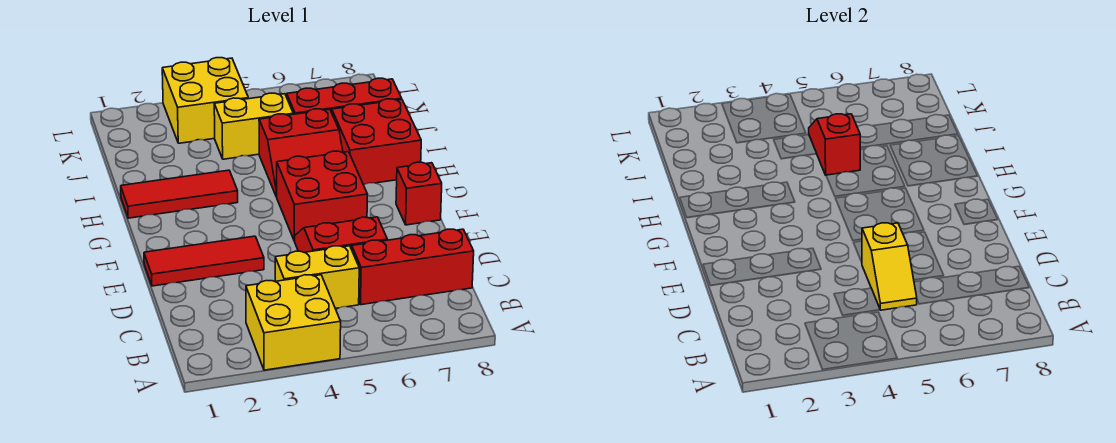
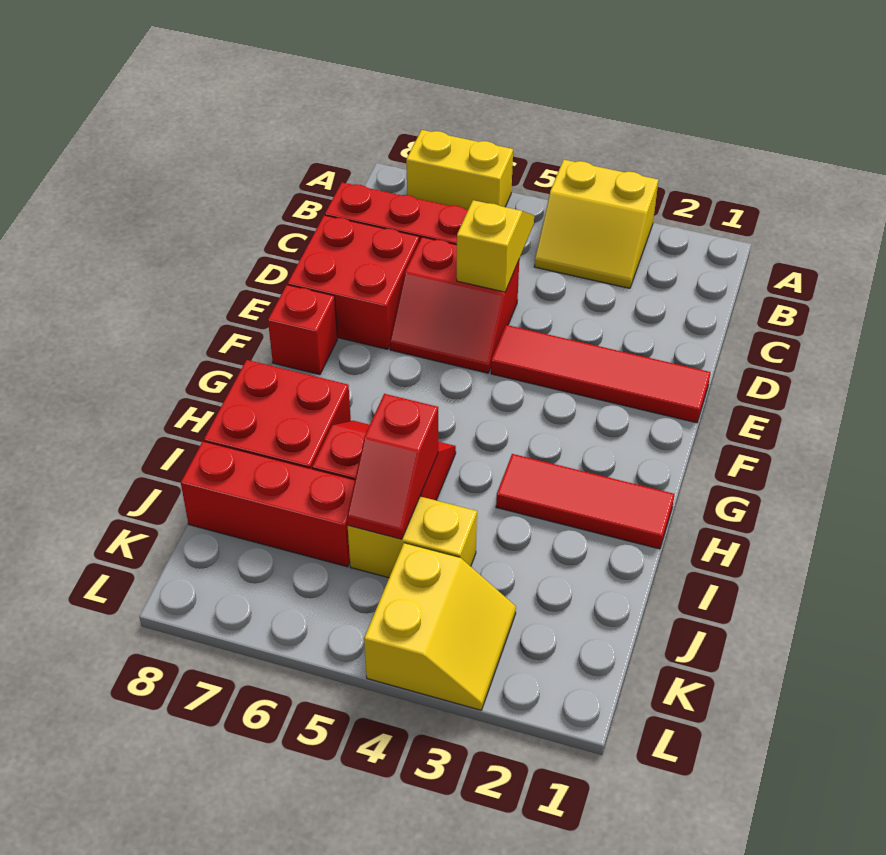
yellow 2x2 brick [246,275,341,370] -> yellow 2x2 slope [534,160,658,288]
yellow 1x2 brick [275,246,359,308] -> yellow 1x2 brick moved to [406,130,513,210]
red 1x3 tile [144,236,264,286] -> red 1x4 tile [491,325,711,423]
red 2x2 brick [276,151,367,241] -> red 2x2 brick moved to [288,215,419,349]
yellow 2x2 brick [162,58,248,143] -> yellow 2x2 slope [364,543,516,710]

